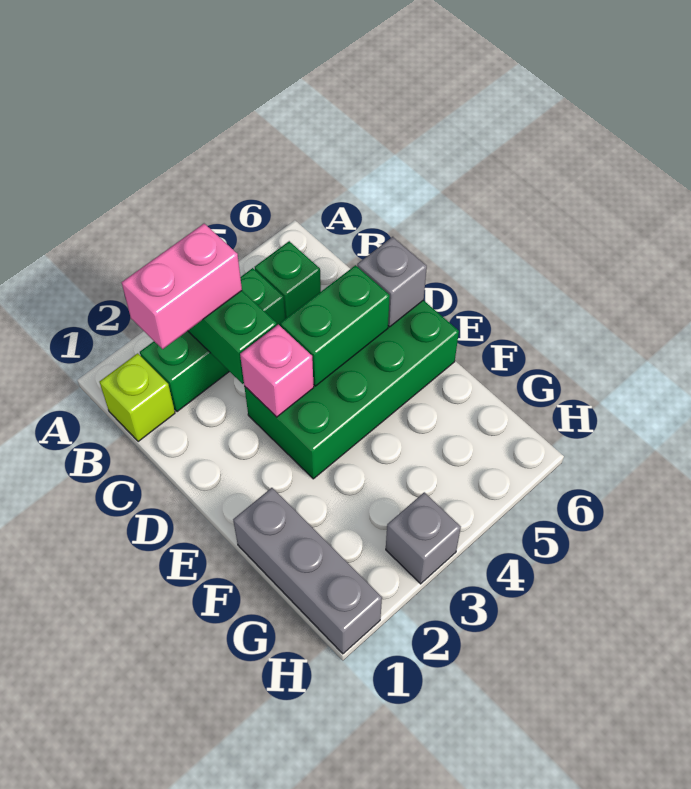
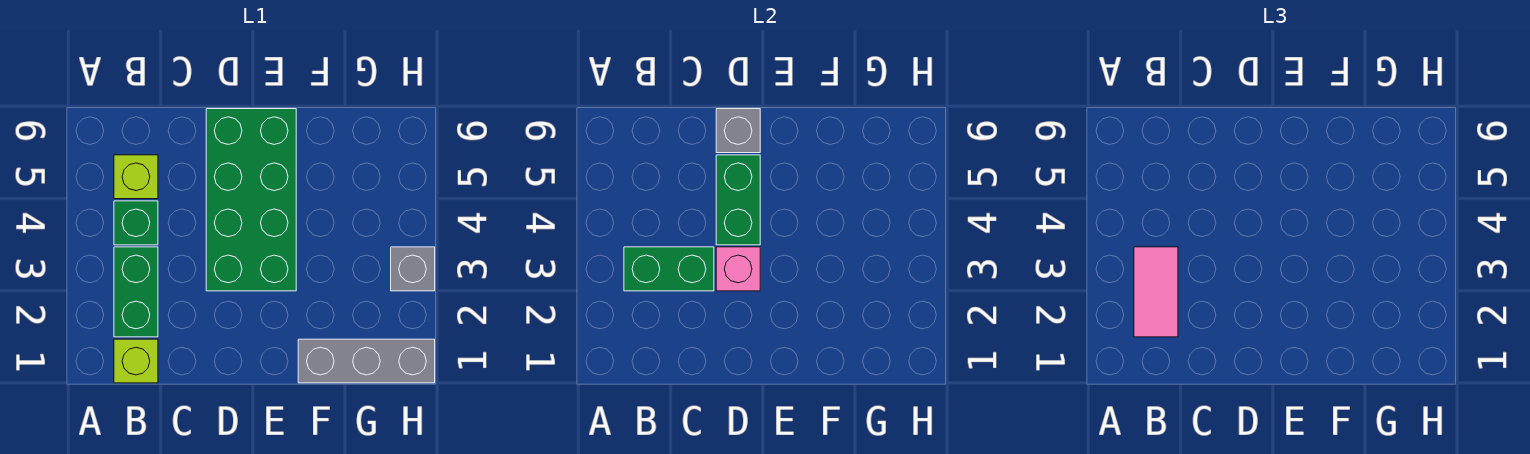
pink 1x2 brick [122,224,242,349] -> pink 1x2 tile [1134,247,1178,337]
green 1x1 brick [255,241,321,319] -> lime 1x1 brick [114,155,158,199]

